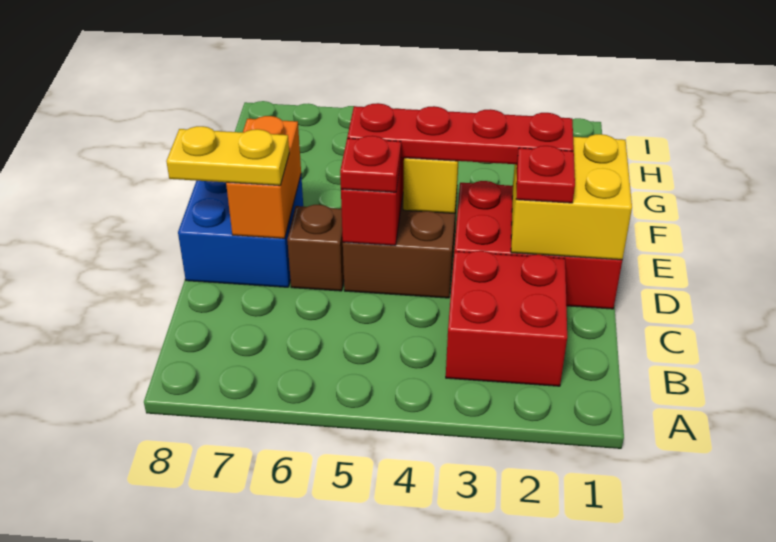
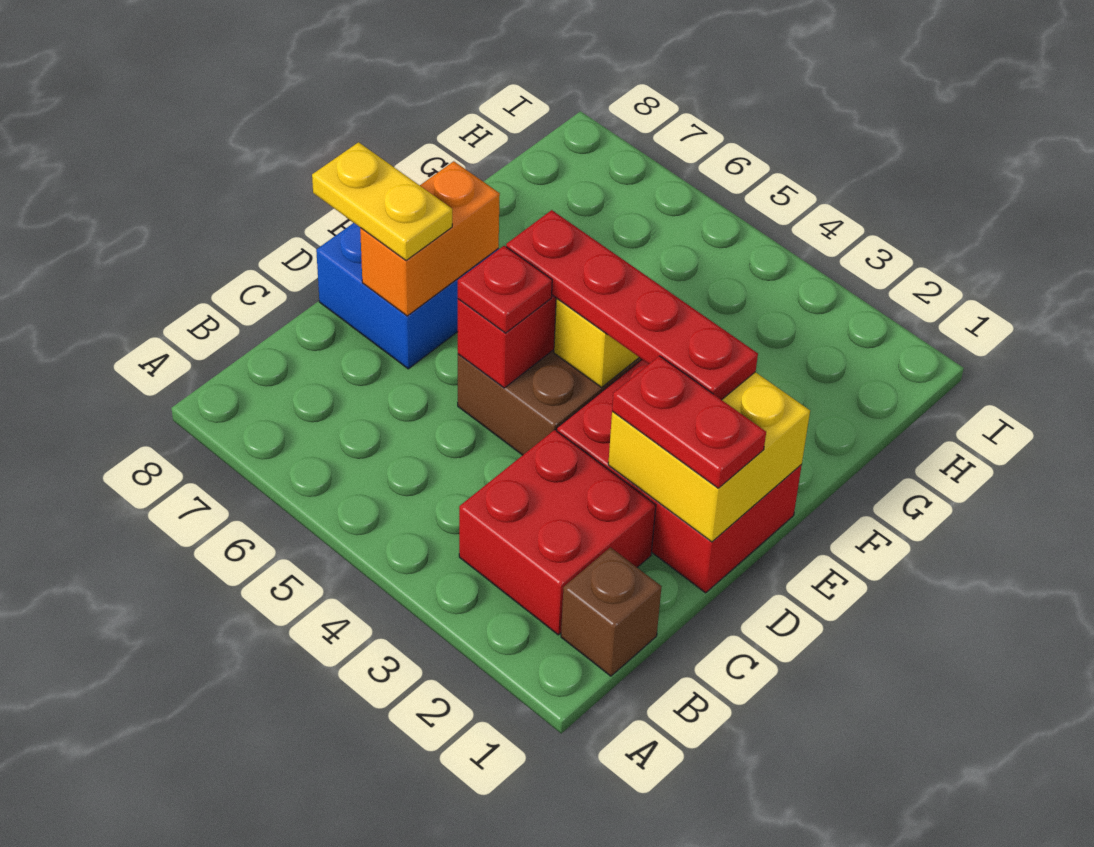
red 1x1 plate [516,146,575,203] -> red 1x2 plate [612,356,766,488]
brown 1x1 brick [287,205,344,291] -> brown 1x1 brick moved to [561,548,662,676]

